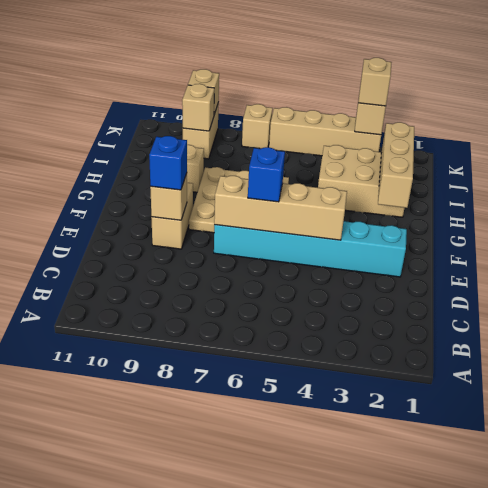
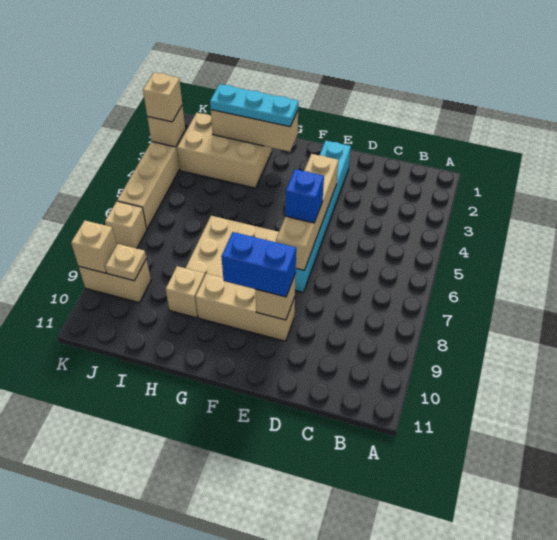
tan 1x2 brick [151,183,193,249] -> tan 1x3 brick [195,274,295,341]
blue 1x1 brick [149,136,187,190] -> blue 1x2 brick [221,232,296,297]
none -> cyan 1x3 plate [210,84,299,127]
tan 2x3 brick [318,145,404,217] -> tan 2x3 brick turned to [177,113,272,188]
tan 1x1 brick [182,84,214,131] -> tan 1x1 plate [105,244,146,281]

